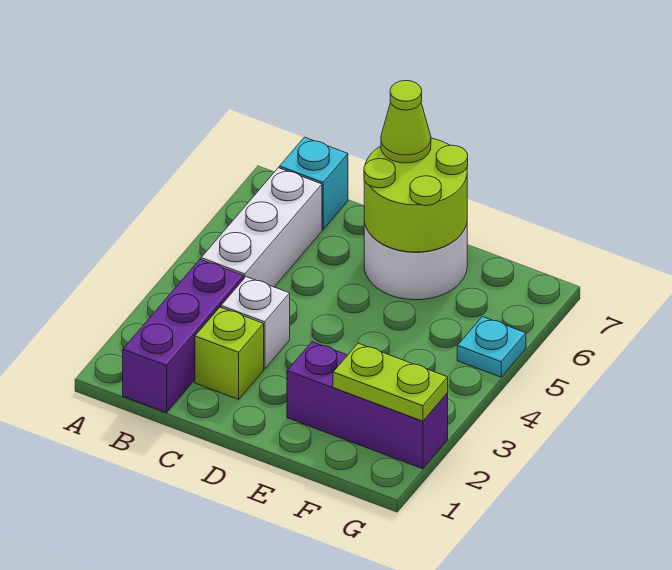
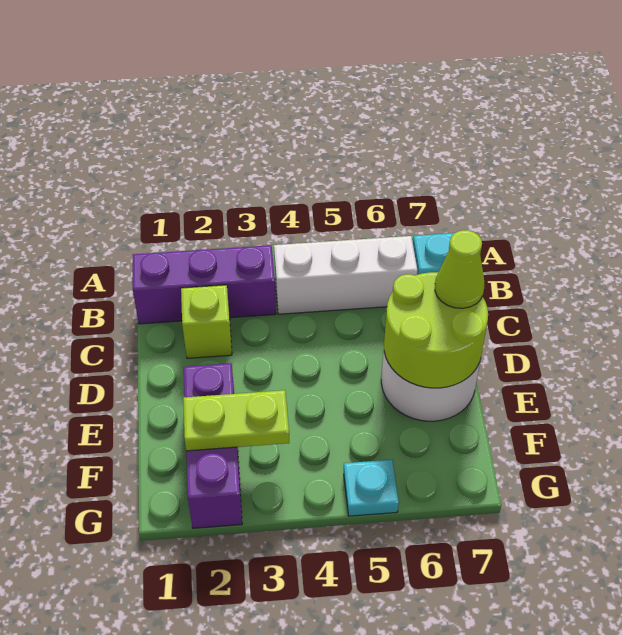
white 1x1 brick [221,277,290,369] -> none
lime 1x2 plate [333,343,448,421] -> lime 1x2 plate turned to [183,390,289,451]

